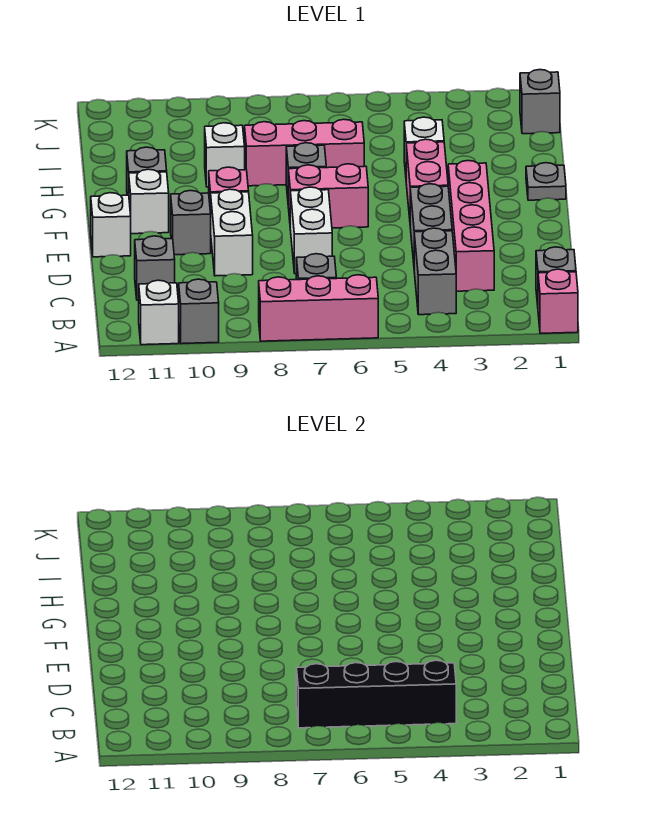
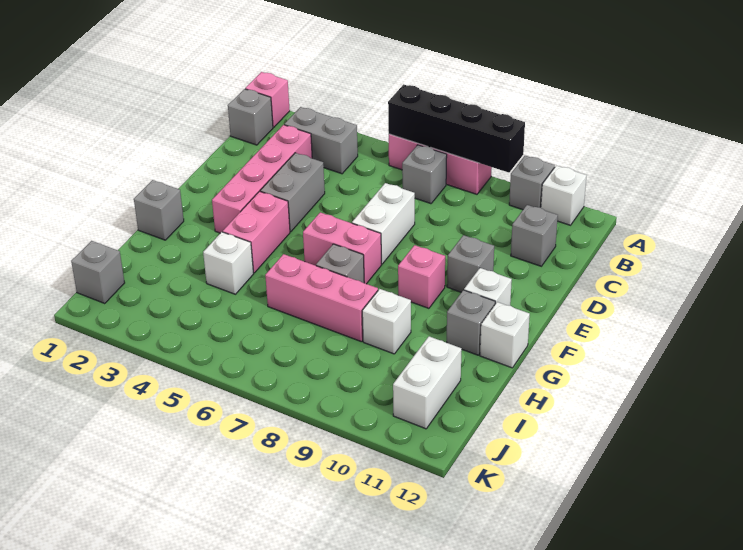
grey 1x2 brick [414,228,456,315] -> grey 1x2 brick turned to [284,107,358,174]
black 1x4 brick [296,660,456,728] -> black 1x4 brick moved to [388,84,525,173]
white 1x2 brick [211,189,253,276] -> white 1x2 brick moved to [393,336,462,429]
white 1x1 brick [91,193,131,257] -> white 1x1 brick moved to [480,302,530,368]
grey 1x1 plate [526,163,566,200] -> grey 1x1 brick [134,180,184,240]

